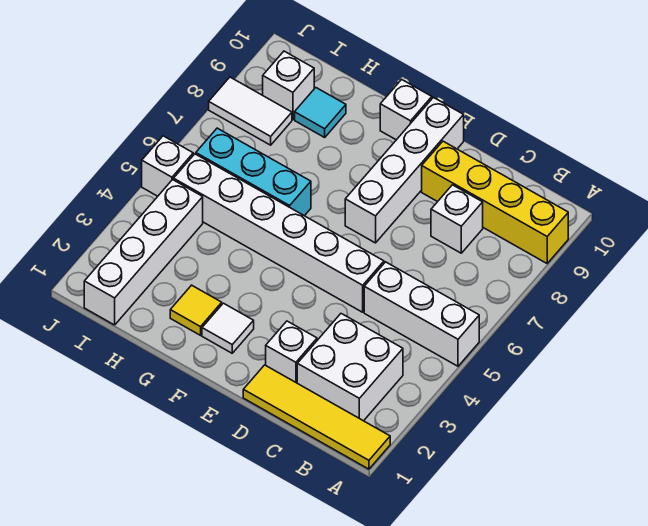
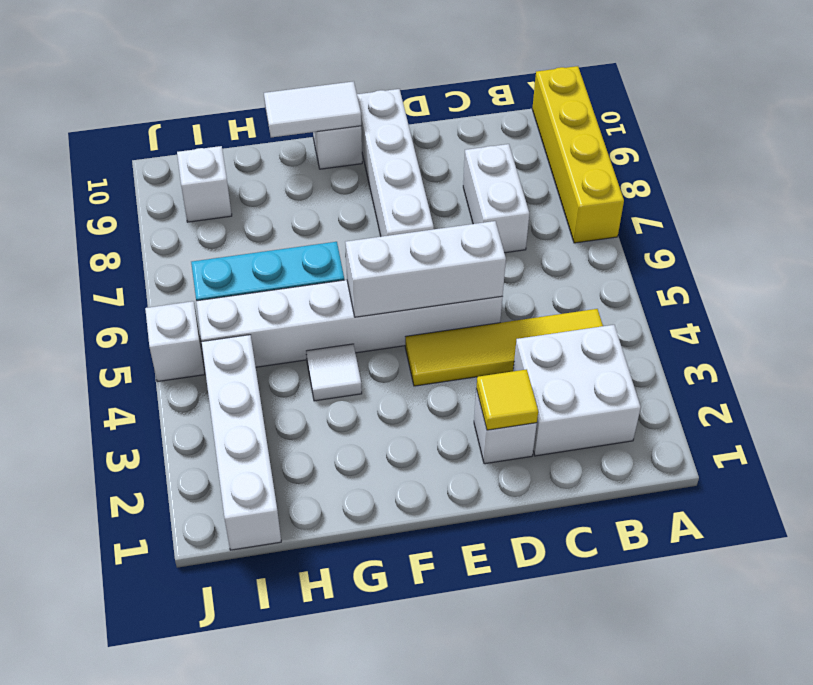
yellow 1x4 tile [243,365,390,469] -> yellow 1x4 tile moved to [405,309,603,386]
white 1x3 brick [364,262,479,366] -> white 1x3 brick moved to [345,221,506,317]
yellow 1x4 brick [422,141,568,263] -> yellow 1x4 brick turned to [532,66,624,243]
white 1x1 brick [431,185,483,253] -> white 1x2 brick [463,144,529,253]
white 1x1 tile [202,303,254,353] -> white 1x1 tile moved to [306,344,362,401]
yellow 1x1 tile [170,285,222,335] -> yellow 1x1 tile moved to [476,369,538,430]
cyan 1x1 tile [295,88,346,137] -> none
white 1x2 tile [209,77,292,145] -> white 1x2 tile moved to [264,81,361,137]

